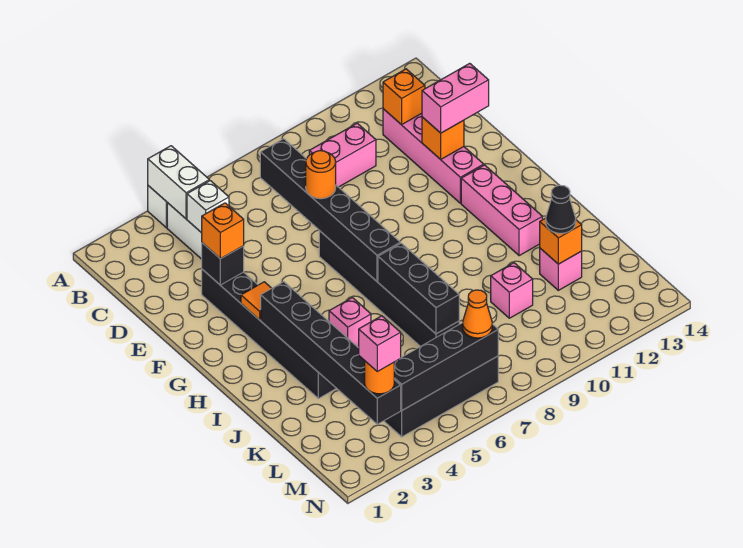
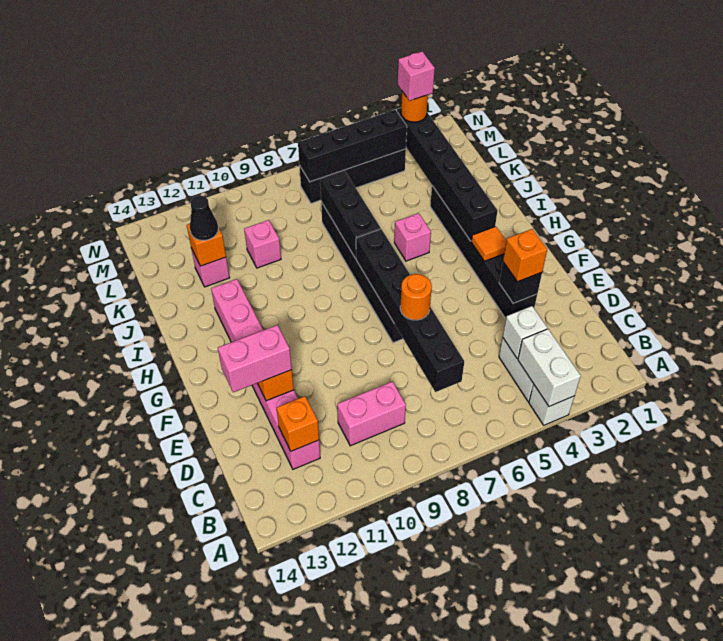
orange 1x1 cone [463,290,492,338] -> none

